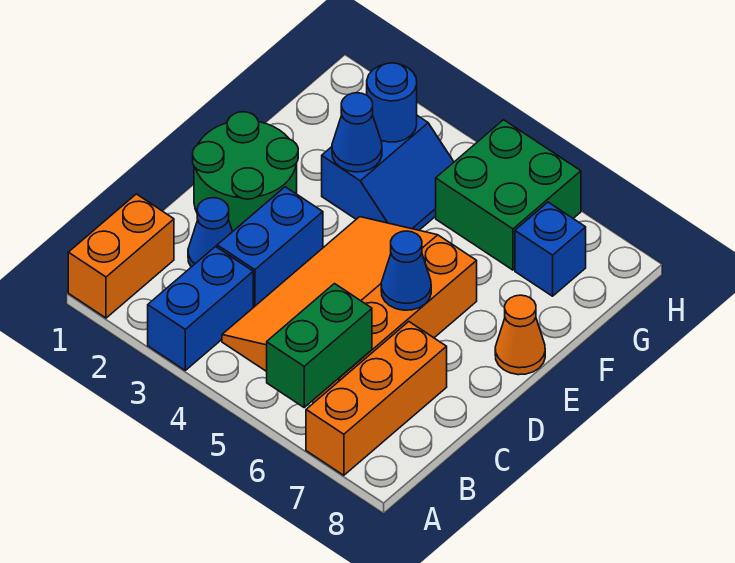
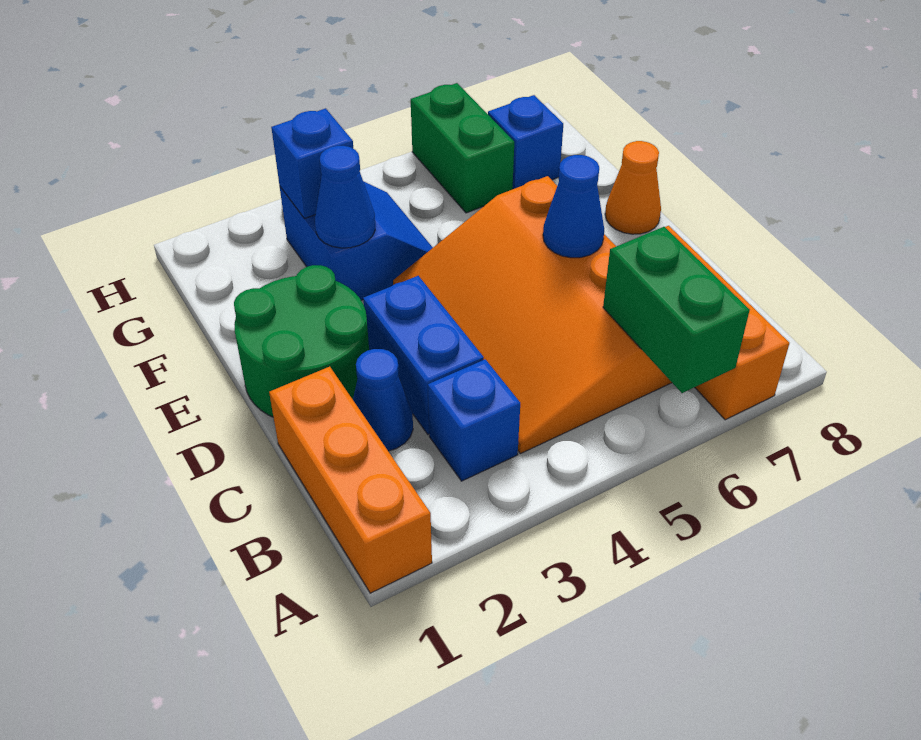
orange 1x2 brick [68,194,174,318] -> orange 1x3 brick [269,367,432,593]
blue 1x2 brick [148,247,253,370] -> blue 1x1 brick [428,359,520,481]
blue 1x1 round brick [367,63,417,142] -> blue 1x1 brick [271,108,353,219]
green 2x2 brick [436,120,581,270] -> green 1x2 brick [411,83,514,213]

